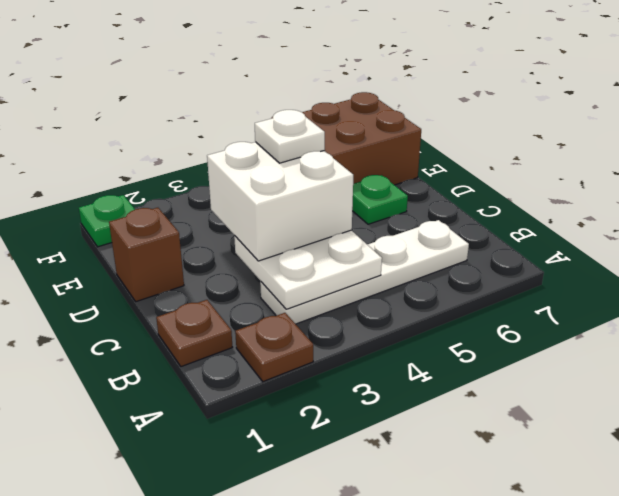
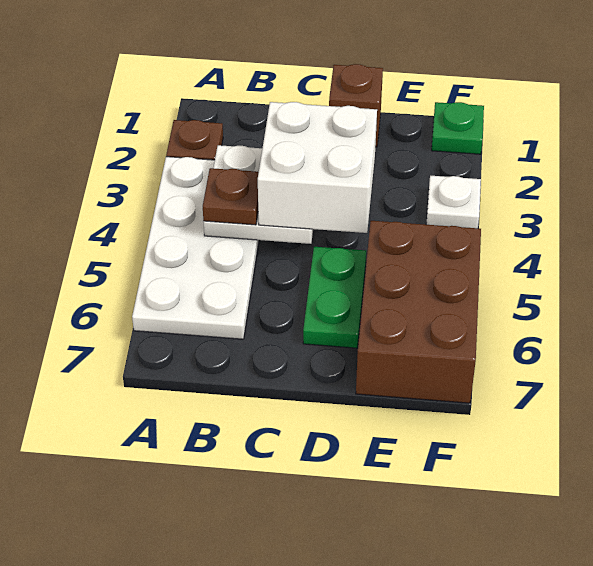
brown 1x1 plate [156,300,232,367] -> brown 1x1 plate moved to [203,168,259,225]
white 1x4 plate [260,220,469,324] -> white 2x4 plate [132,157,259,339]
white 1x1 plate [255,110,325,163] -> white 1x1 plate moved to [426,176,481,228]
green 1x1 plate [352,175,408,224] -> green 1x2 plate [303,247,366,348]

